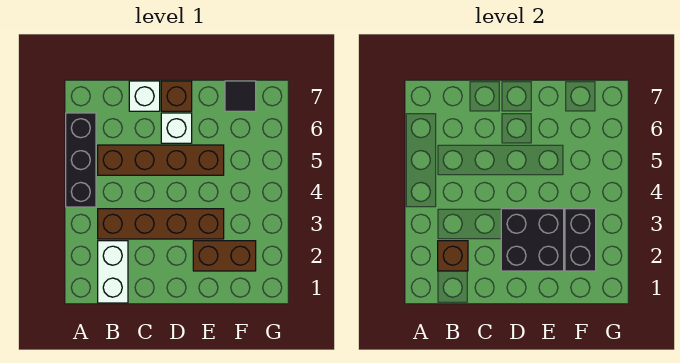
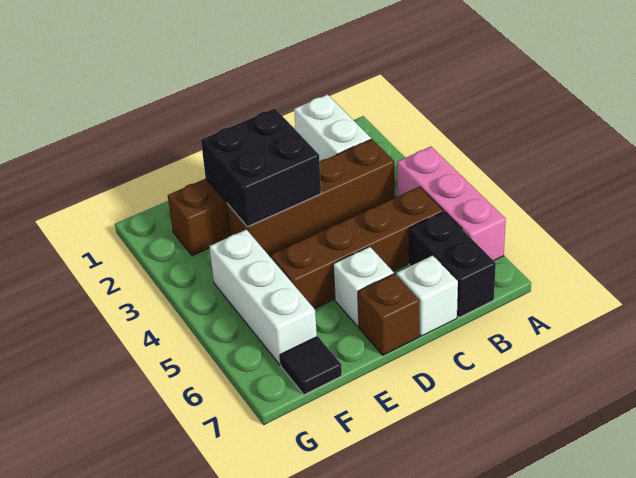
black 1x3 brick [66,113,96,207] -> pink 1x3 brick [397,147,506,261]
brown 1x1 brick [438,241,468,271] -> none
black 1x2 brick [565,209,596,271] -> black 1x2 brick moved to [409,212,496,317]
none -> white 1x3 brick [209,229,317,365]

